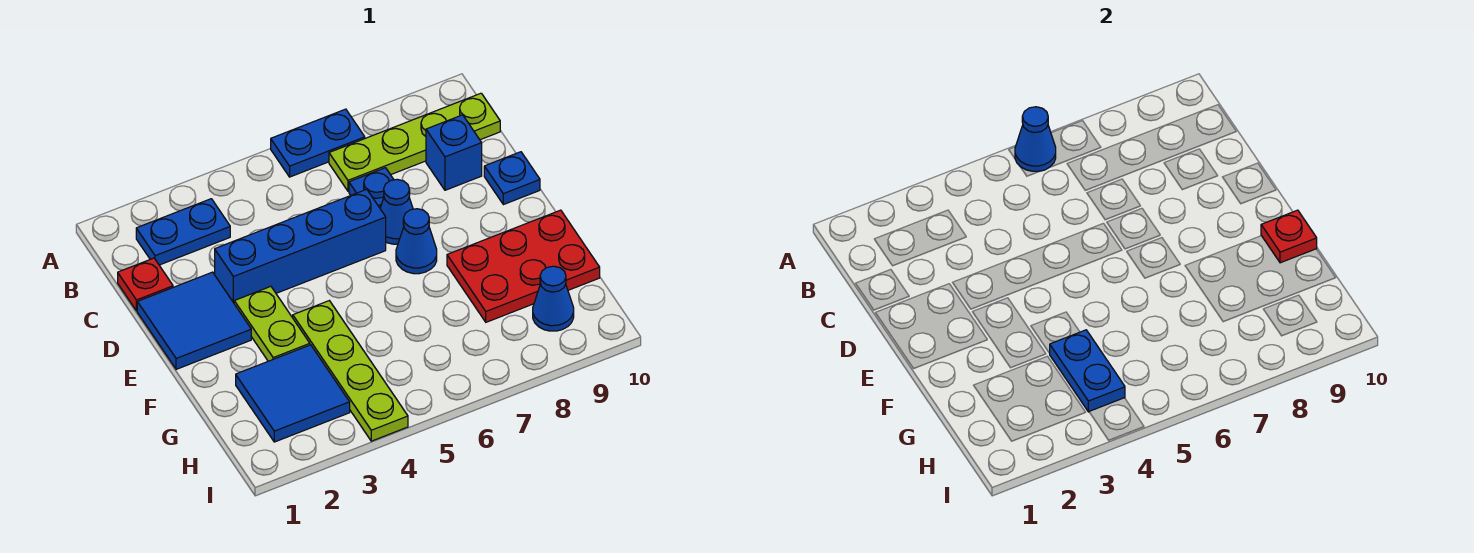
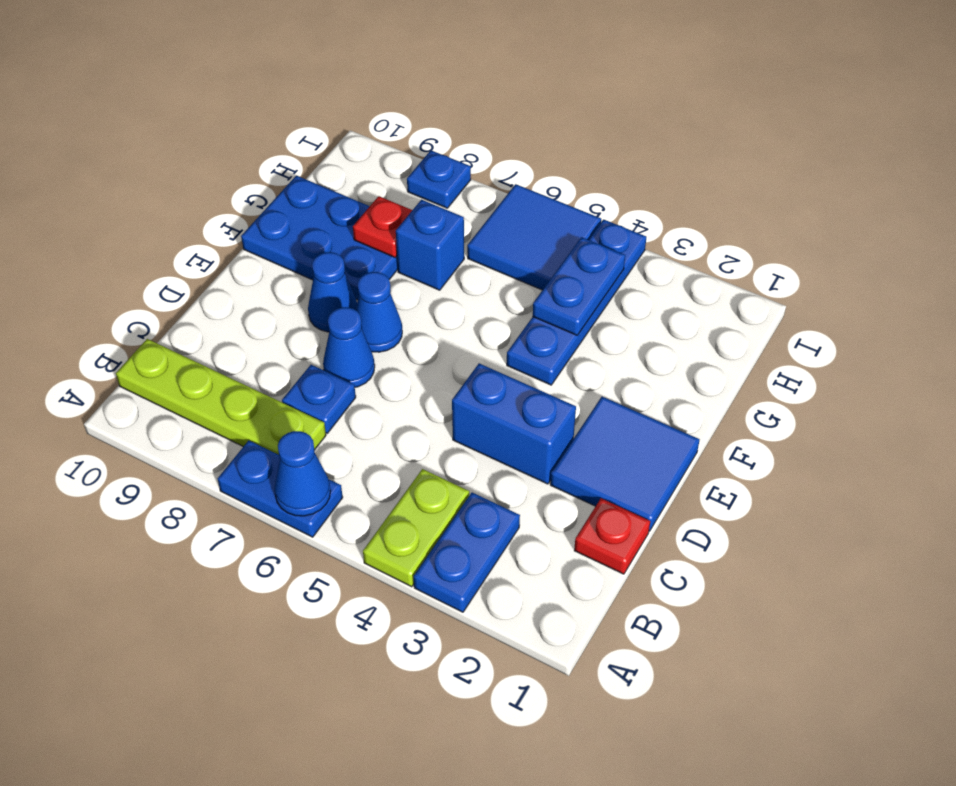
blue 1x2 plate [136,199,230,265] -> blue 1x2 plate turned to [414,493,520,612]
blue 1x1 brick [426,115,482,190] -> blue 1x1 brick moved to [396,200,464,290]
blue 1x4 brick [215,189,386,303] -> blue 1x2 brick [452,363,576,484]
blue 1x1 plate [484,152,540,205] -> blue 1x1 plate moved to [407,150,471,208]
lime 1x2 plate [234,286,310,361] -> lime 1x2 plate moved to [363,469,469,587]
lime 1x4 plate [293,301,408,441] -> blue 1x4 plate [507,219,646,385]
red 2x3 plate [447,210,600,322] -> blue 2x3 plate [241,176,398,300]
red 1x1 plate [1261,210,1317,263] -> red 1x1 plate moved to [353,196,412,257]
blue 2x2 tile [236,345,350,442] -> blue 2x2 tile moved to [467,184,601,290]
blue 1x1 cone [533,266,574,331] -> blue 1x1 cone moved to [308,252,357,332]

